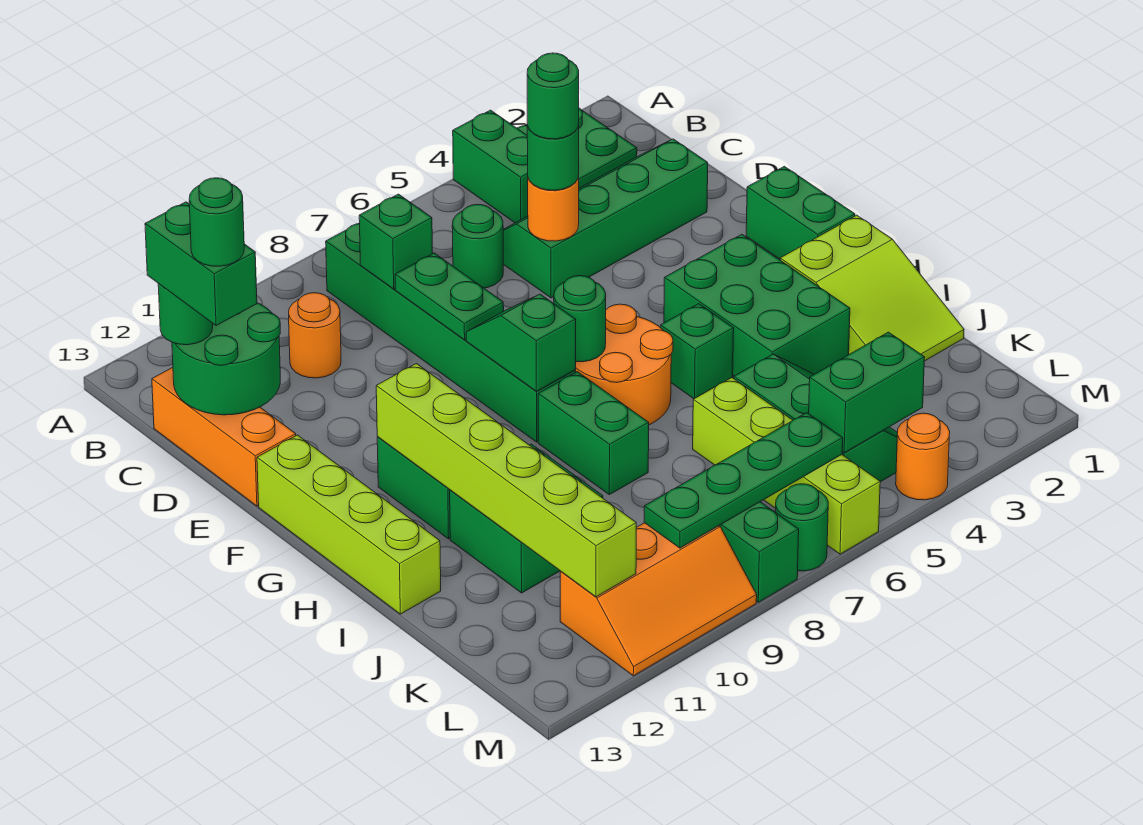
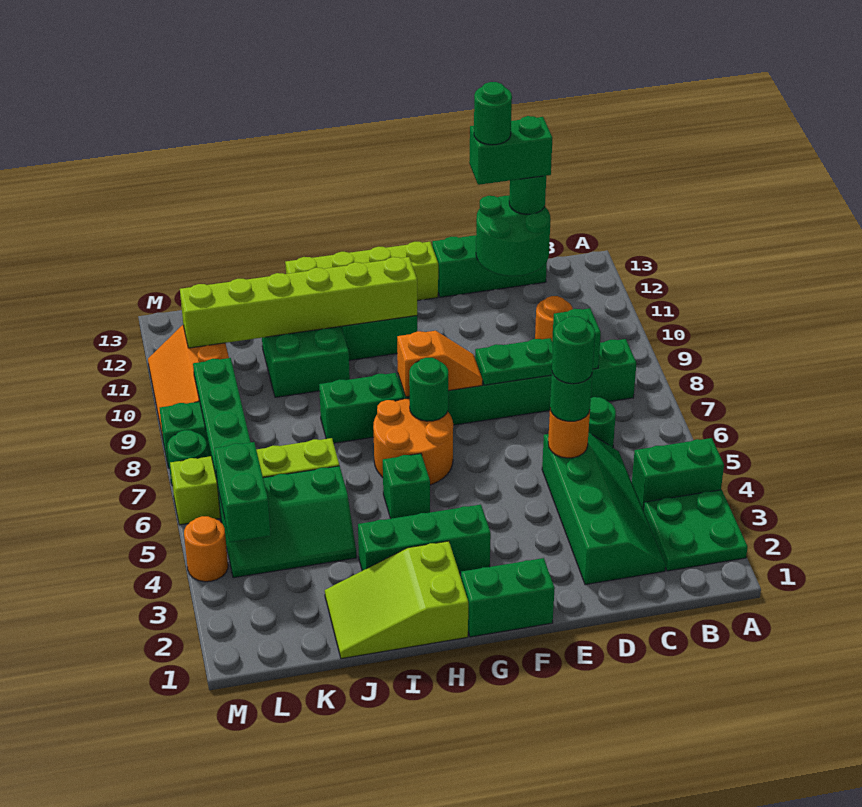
orange 1x3 brick [152,367,296,506] -> green 1x3 brick [432,235,547,297]
green 1x2 slope [466,294,576,391] -> orange 1x2 slope [397,331,482,397]
green 2x3 brick [664,234,850,376] -> green 1x3 brick [358,505,491,573]

